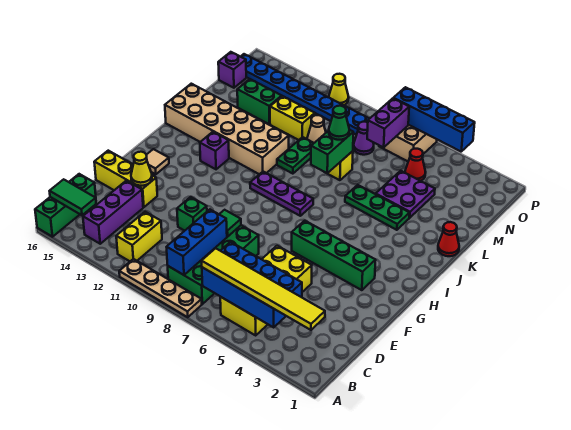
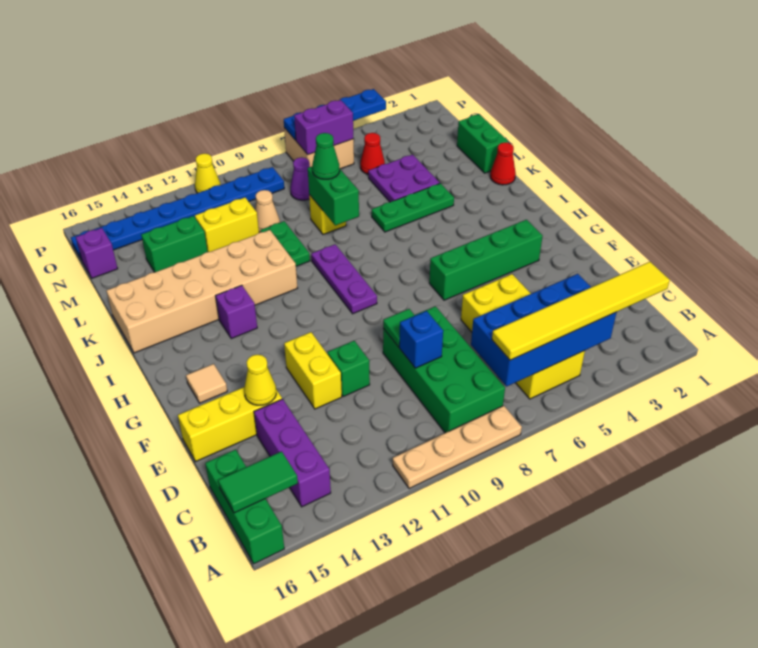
blue 1x3 brick [167,209,227,275] -> blue 1x1 brick [399,311,443,368]
yellow 1x2 brick [116,212,162,261] -> yellow 1x2 brick moved to [284,332,342,409]
purple 1x3 plate [250,172,313,216] -> purple 1x3 plate turned to [311,244,377,314]
none -> green 1x2 brick [457,114,508,173]
purple 1x2 brick [367,98,409,147] -> purple 1x2 brick turned to [294,100,354,155]
blue 1x4 brick [393,87,475,151] -> blue 1x4 plate [284,89,386,141]

